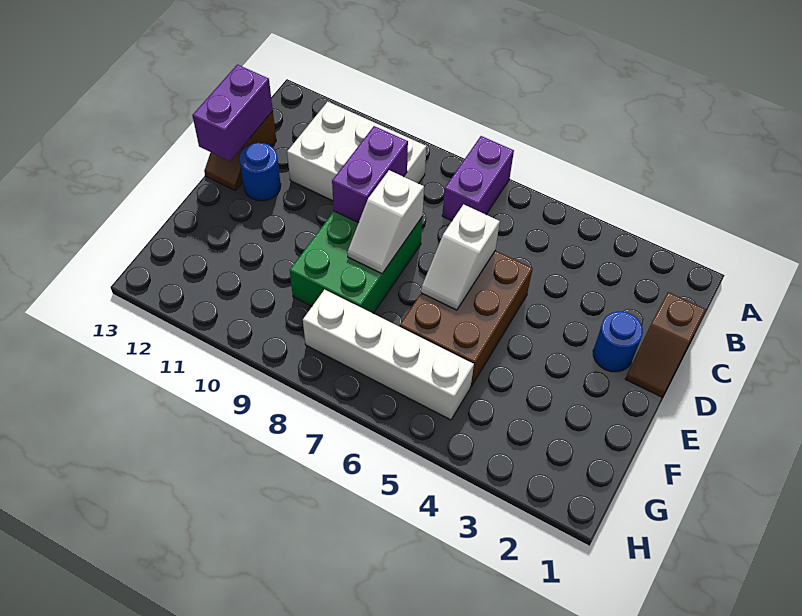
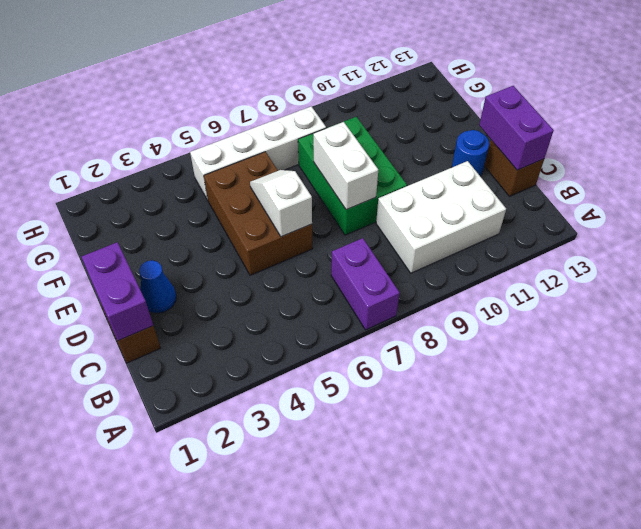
purple 1x2 brick [332,126,408,223] -> purple 1x2 brick moved to [82,242,153,341]
blue 1x1 round brick [593,312,643,372] -> blue 1x1 cone [139,260,176,313]
white 1x2 slope [347,170,424,274] -> white 1x2 brick [313,122,378,210]

